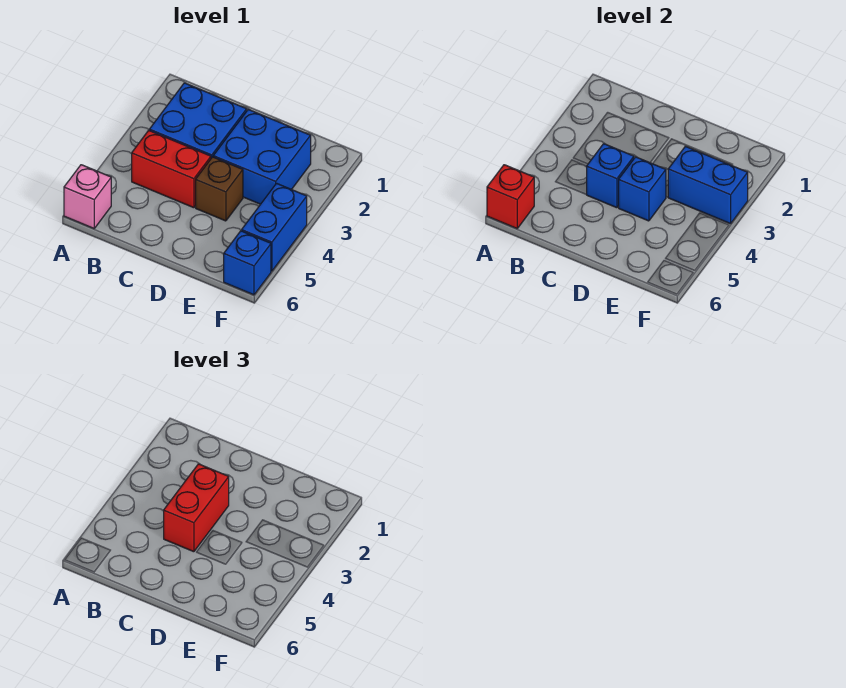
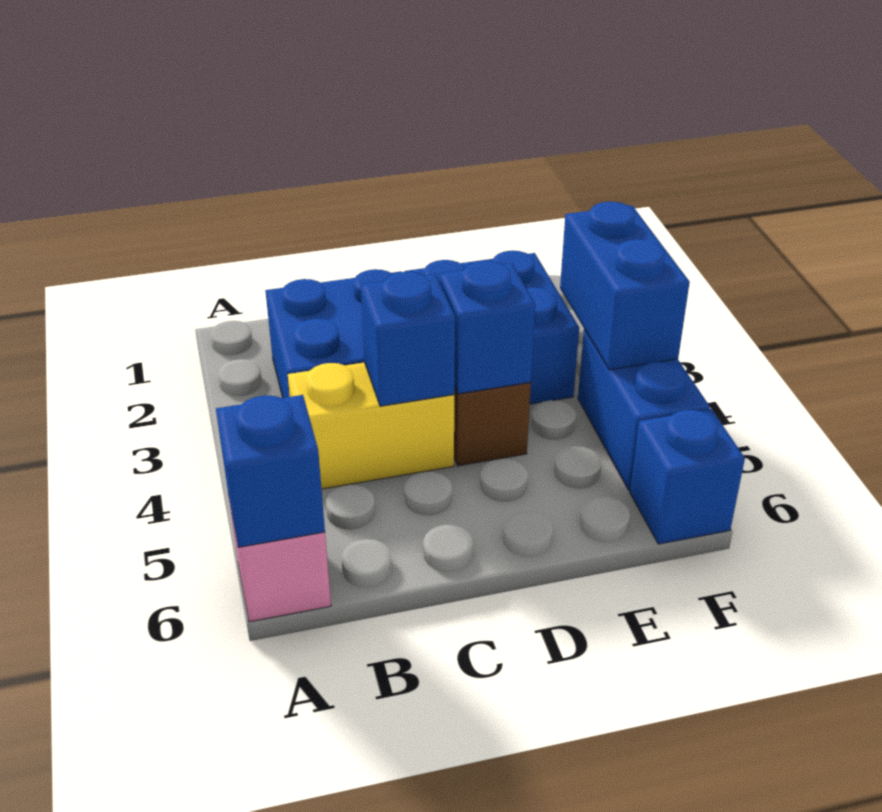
red 1x1 brick [487,165,534,228] -> blue 1x1 brick [216,395,325,547]
red 1x2 brick [132,130,211,208] -> yellow 1x2 brick [288,362,454,489]
red 1x2 brick [164,464,229,552] -> none
blue 1x2 brick [668,146,748,224] -> blue 1x2 brick turned to [560,202,690,370]

